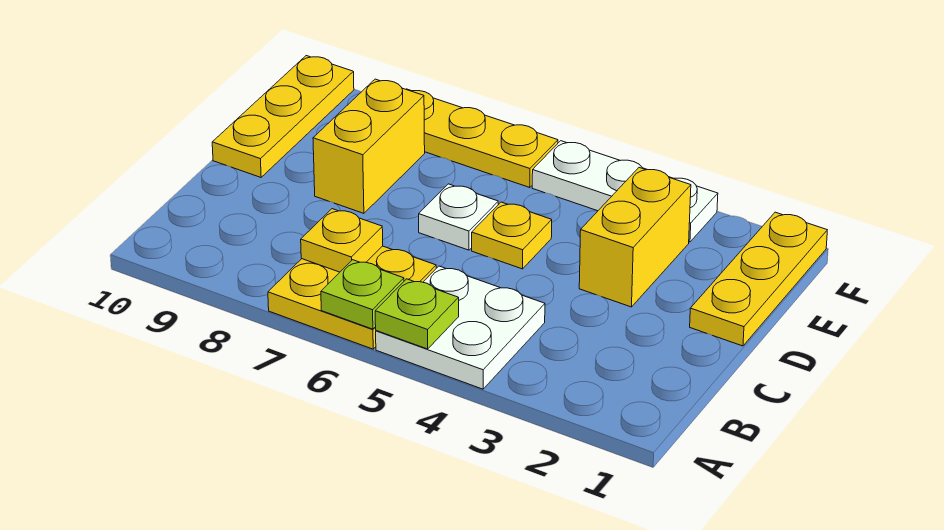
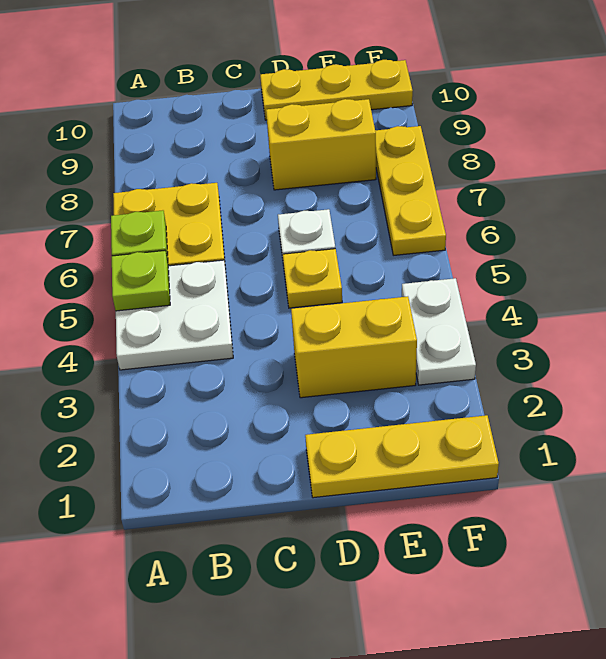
yellow 1x1 plate [301,209,383,272] -> none
white 1x3 plate [532,141,718,242] -> white 1x2 plate [402,278,476,385]

